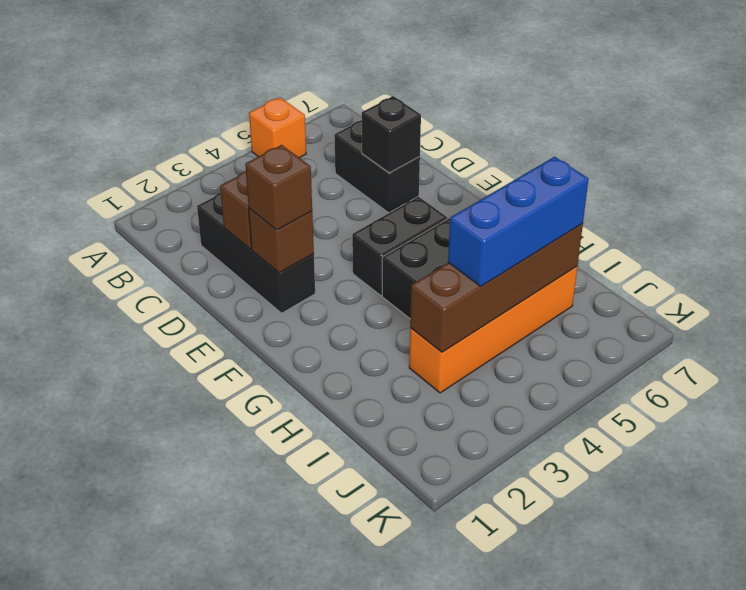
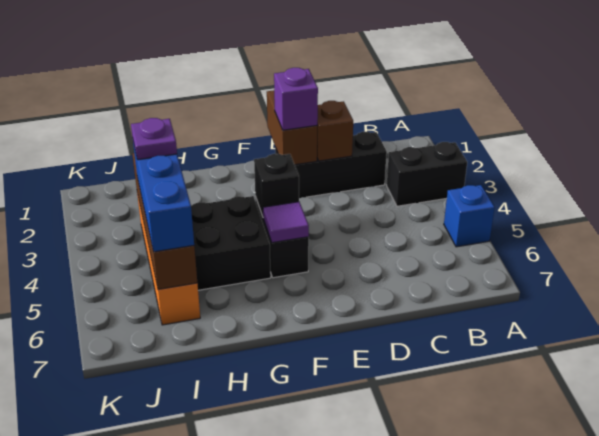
orange 1x1 brick [249,97,306,158] -> blue 1x1 brick [444,185,495,247]
black 1x2 brick [334,120,420,213] -> black 1x2 brick moved to [387,142,467,206]
black 1x1 brick [362,96,421,173] -> black 1x1 brick moved to [254,154,299,217]
brown 1x1 brick [249,209,314,273] -> brown 1x2 brick [267,90,317,165]
brown 1x1 brick [245,145,312,230] -> purple 1x1 brick [274,68,318,130]
none -> purple 1x1 tile [263,202,309,243]
none -> purple 1x1 plate [131,118,177,160]

